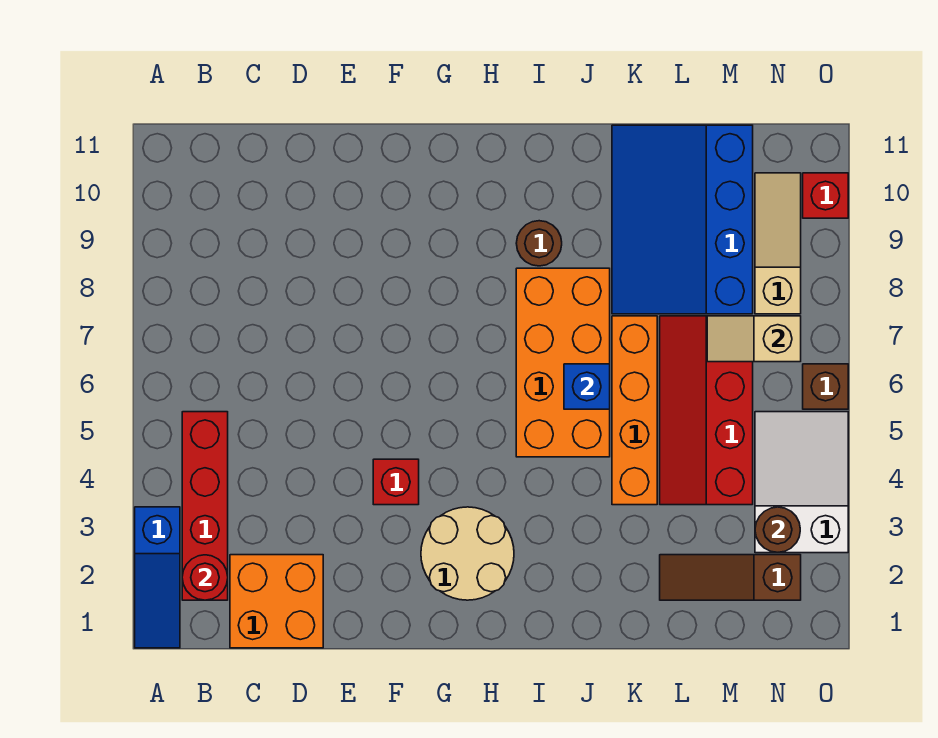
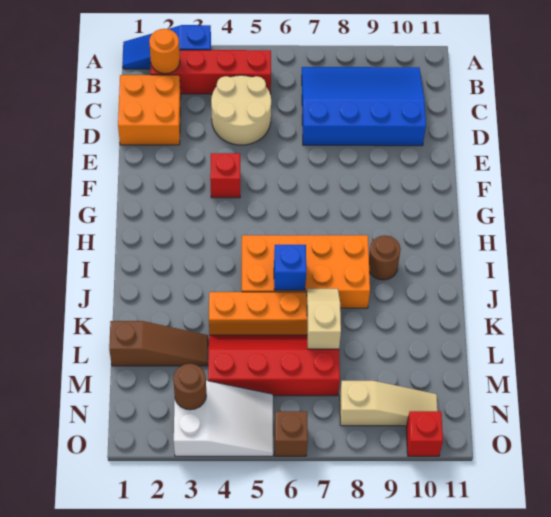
red 1x1 round brick [182,555,228,600] -> orange 1x1 round brick [149,29,180,74]
tan 2x2 round brick [421,507,514,600] -> tan 2x2 round brick moved to [211,75,271,145]
blue 3x4 slope [612,125,753,314] -> blue 3x4 slope moved to [302,67,426,146]
brown 1x3 slope [660,555,801,600] -> brown 1x3 slope turned to [109,321,208,366]
tan 1x2 slope [707,316,801,362] -> tan 1x2 slope moved to [307,289,341,349]

